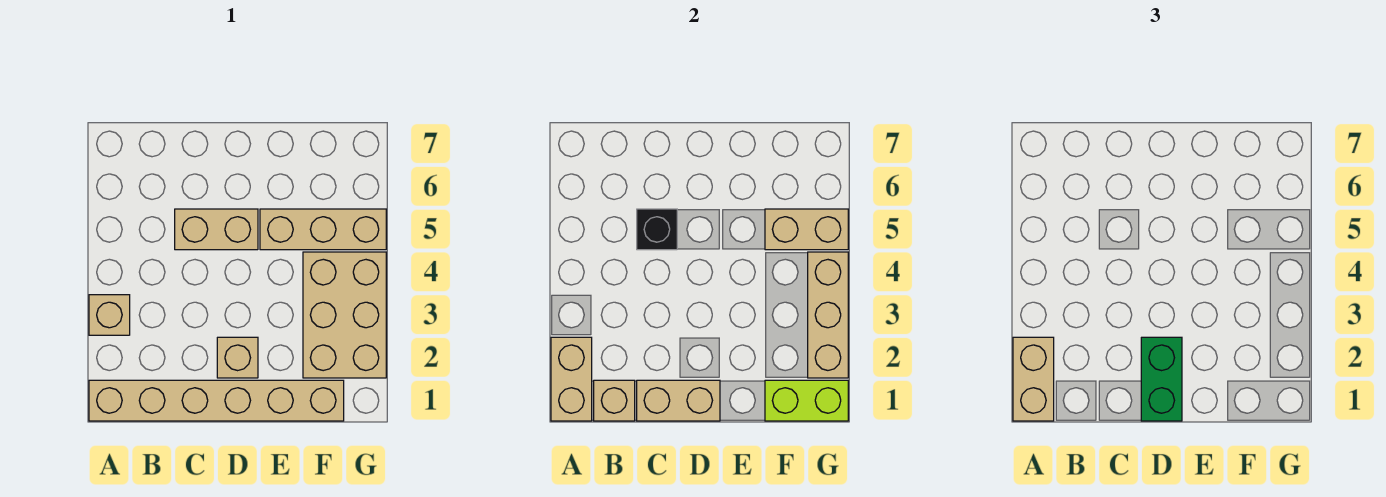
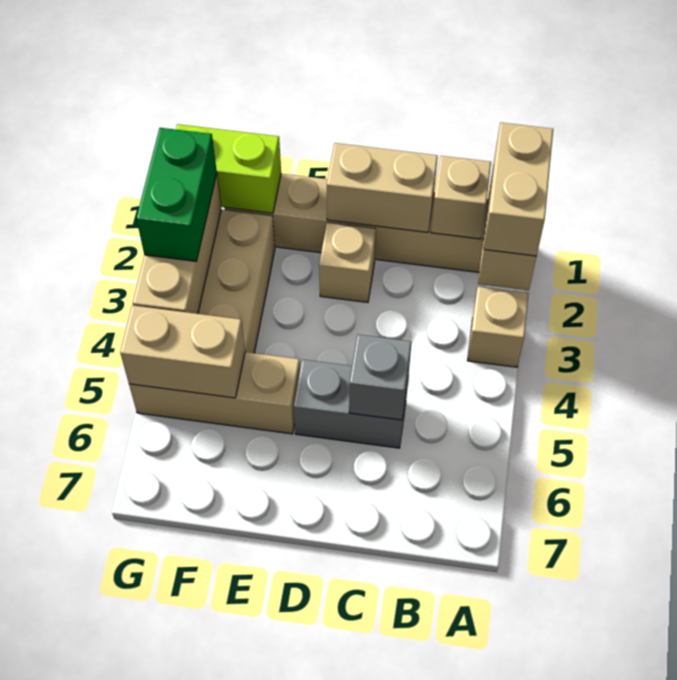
tan 1x2 brick [175,209,258,250] -> grey 1x2 brick [294,359,408,448]
black 1x1 brick [637,209,677,250] -> grey 1x1 brick [349,335,412,420]
green 1x2 brick [1141,337,1182,421] -> green 1x2 brick moved to [136,128,217,261]

